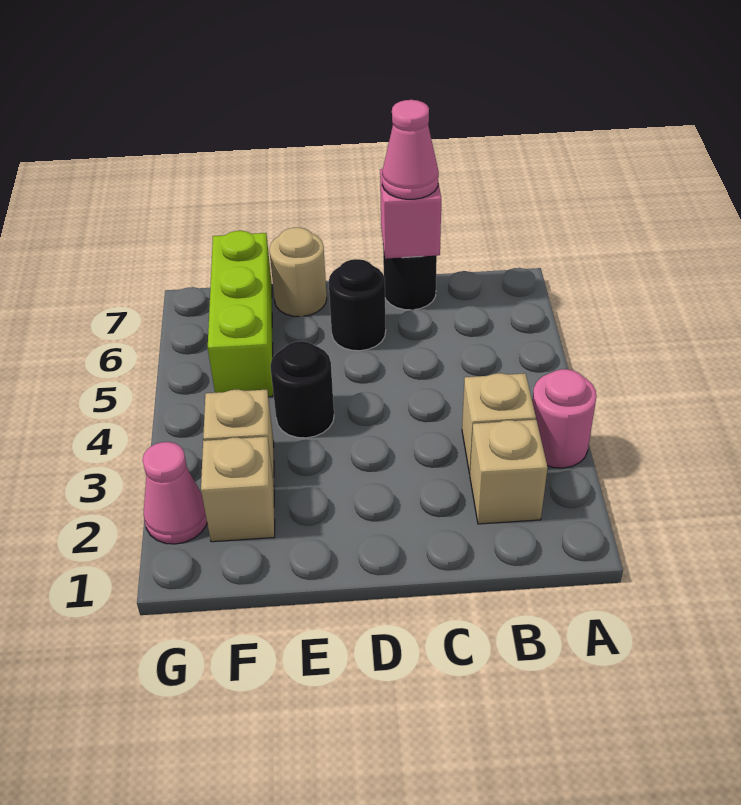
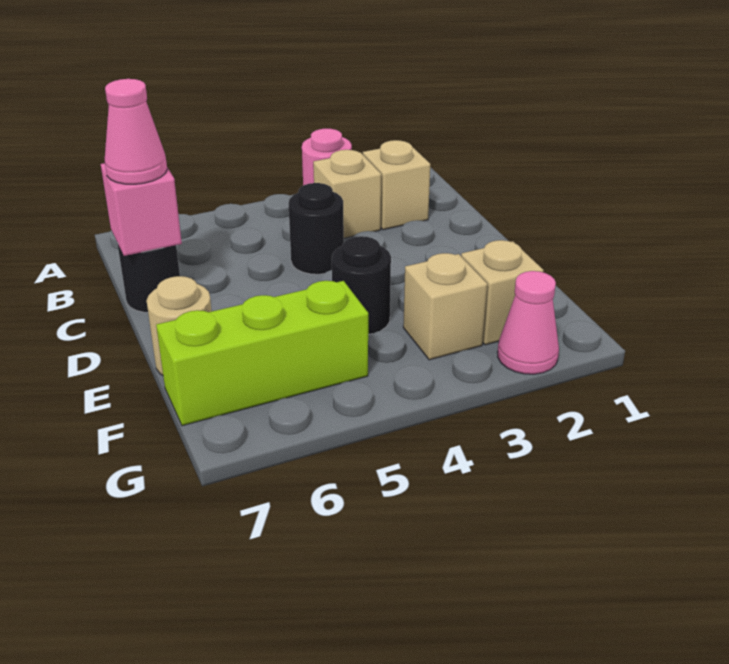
black 1x1 round brick [329,259,386,351] -> black 1x1 round brick moved to [288,183,344,274]

